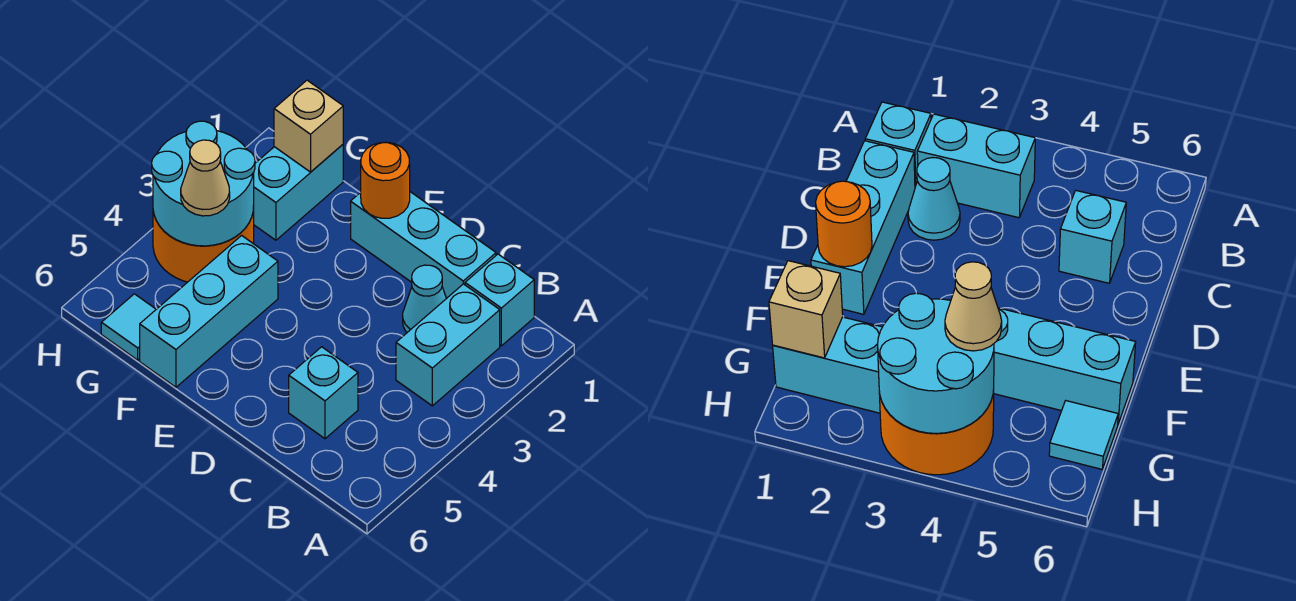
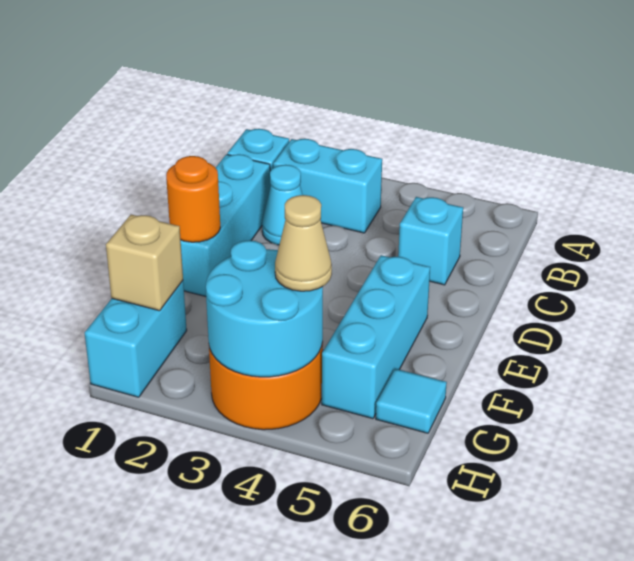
cyan 1x3 brick [140,236,278,387] -> cyan 1x3 brick turned to [322,255,430,419]
cyan 1x2 brick [253,145,343,240] -> cyan 1x2 brick turned to [85,281,187,397]

